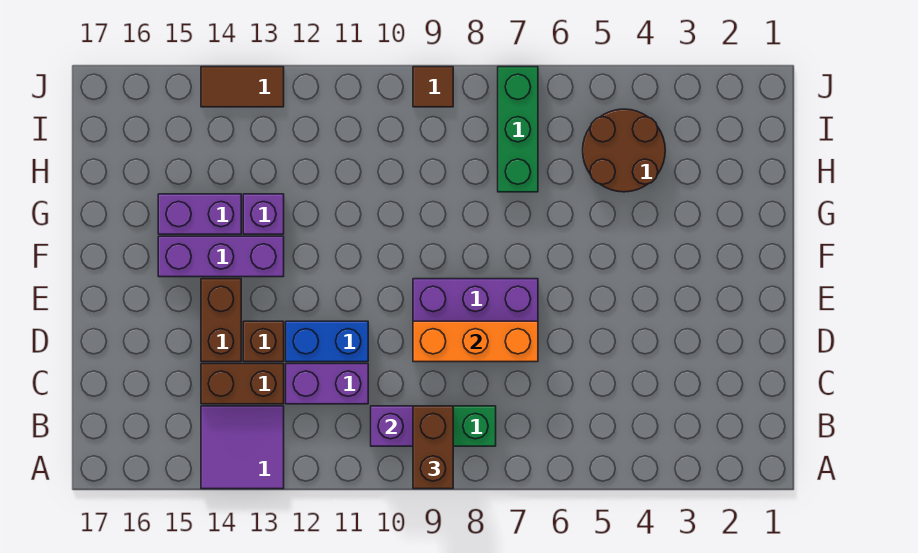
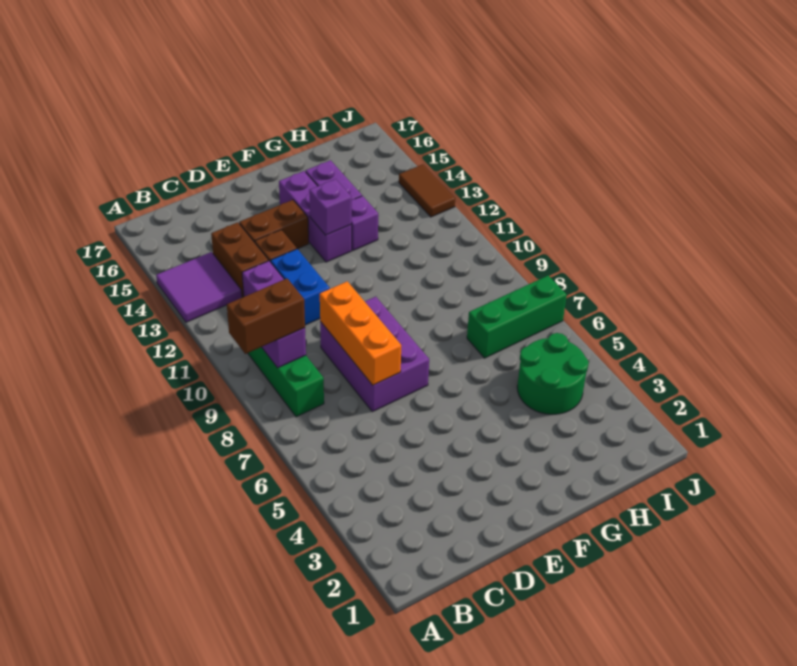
none -> purple 1x1 brick [309,179,352,235]
brown 2x2 round brick [583,109,665,192] -> green 2x2 round brick [517,333,589,414]
brown 1x1 tile [413,67,453,107] -> none

